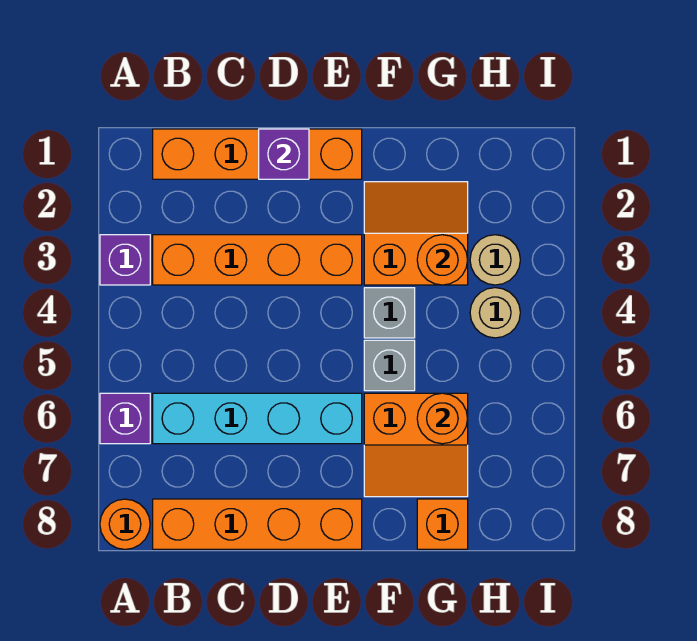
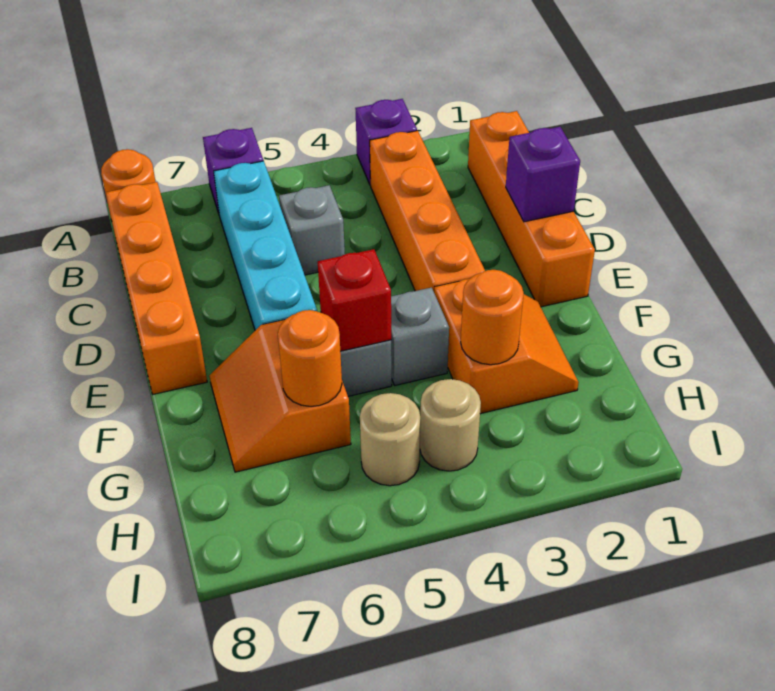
none -> grey 1x1 brick [279,185,345,275]
none -> red 1x1 brick [318,249,391,351]
orange 1x1 brick [417,499,468,549] -> none
tan 1x1 round brick [470,235,520,285] -> tan 1x1 round brick moved to [360,393,420,486]

